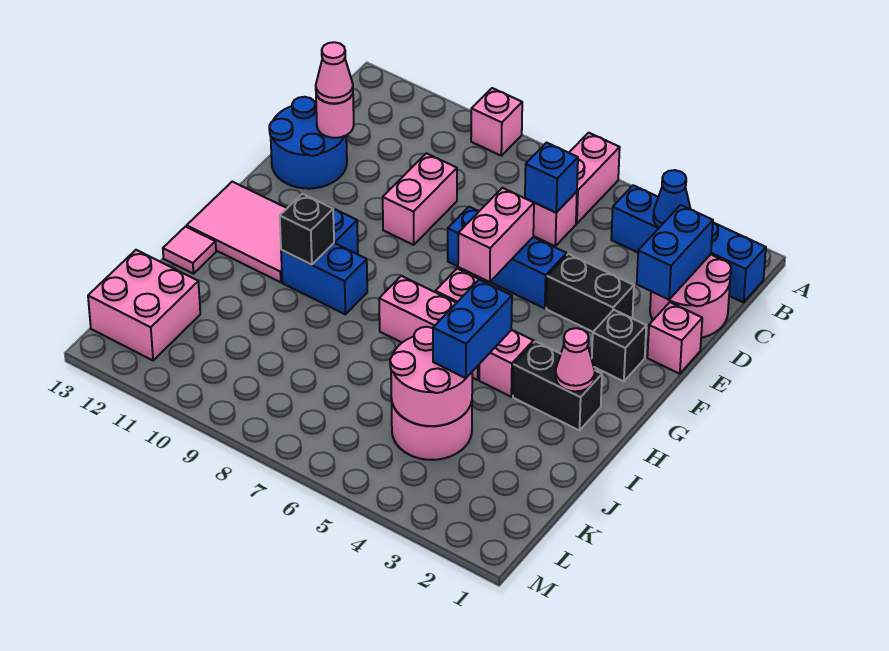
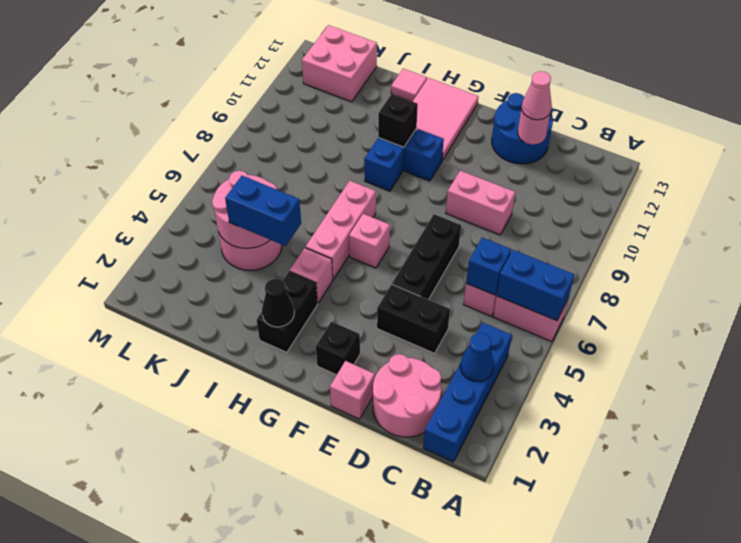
pink 1x1 brick [471,88,522,156] -> none
blue 1x2 brick [637,205,713,300] -> blue 1x2 brick moved to [497,250,574,321]
black 1x2 brick [546,254,634,332] -> black 1x2 brick turned to [377,284,450,353]
blue 1x3 brick [448,207,567,308] -> black 1x3 brick [392,214,461,300]
pink 1x2 brick [458,188,534,282] -> none
pink 1x1 cone [555,328,595,391] -> black 1x1 cone [262,279,294,327]

